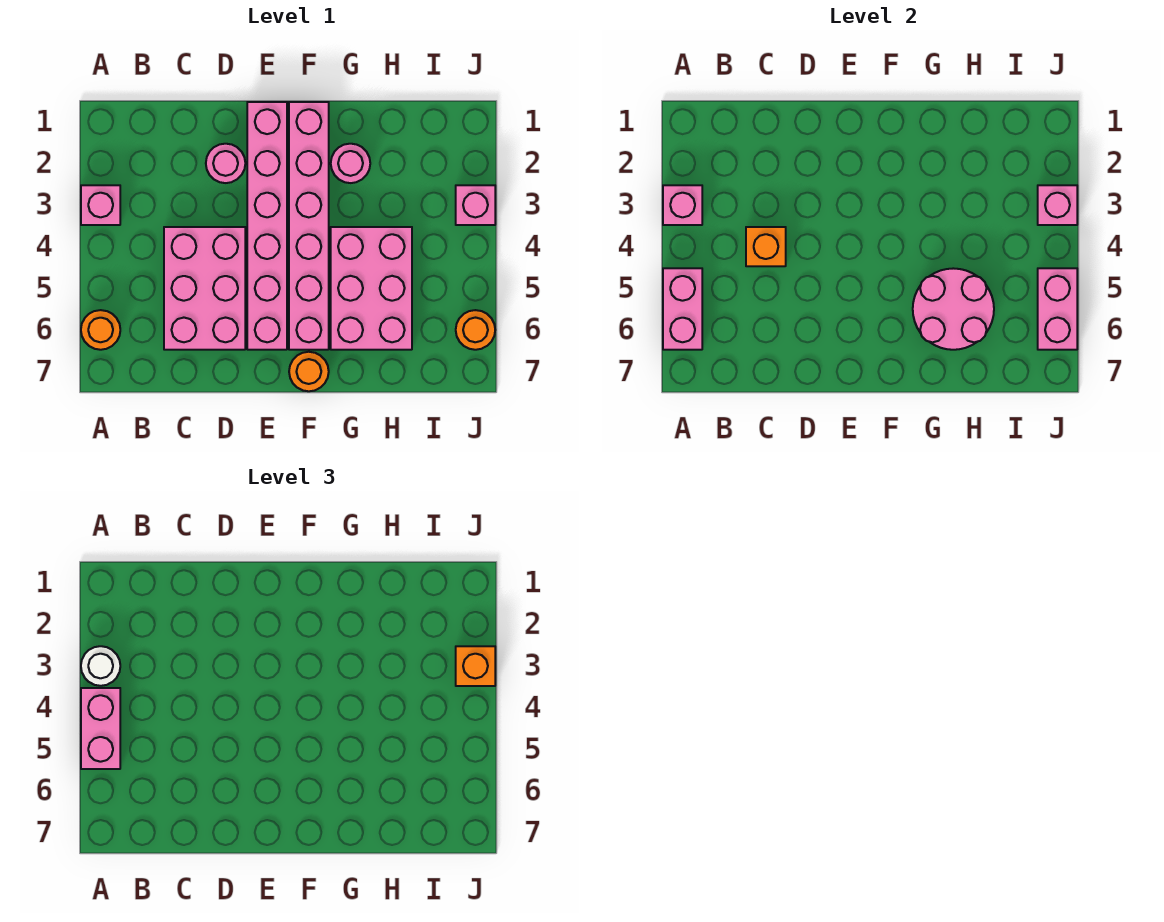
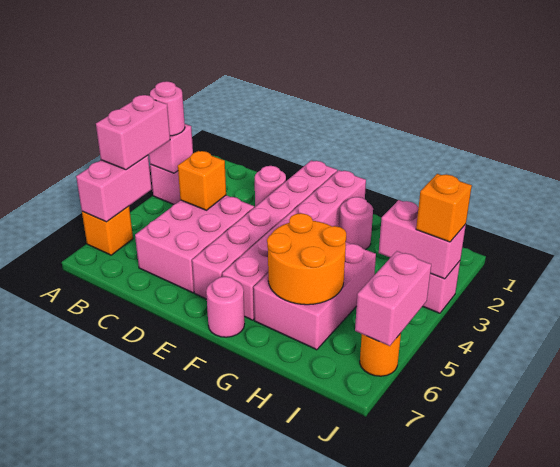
white 1x1 round brick [81,646,120,686] -> pink 1x1 round brick [150,81,185,136]
orange 1x1 round brick [81,310,120,350] -> orange 1x1 brick [82,206,133,255]
orange 1x1 round brick [289,352,329,391] -> pink 1x1 round brick [206,277,245,337]
pink 2x2 round brick [913,268,994,350] -> orange 2x2 round brick [267,213,346,305]
pink 1x1 brick [1038,185,1077,225] -> pink 1x2 brick [379,200,466,279]

